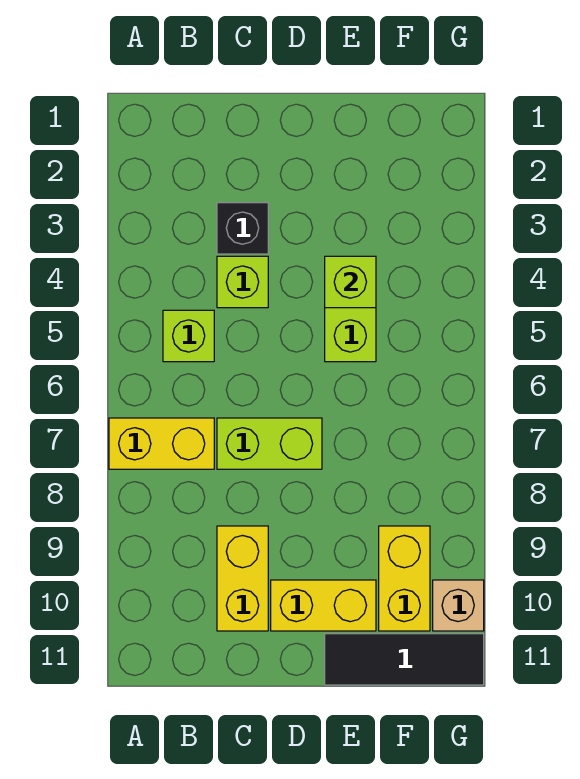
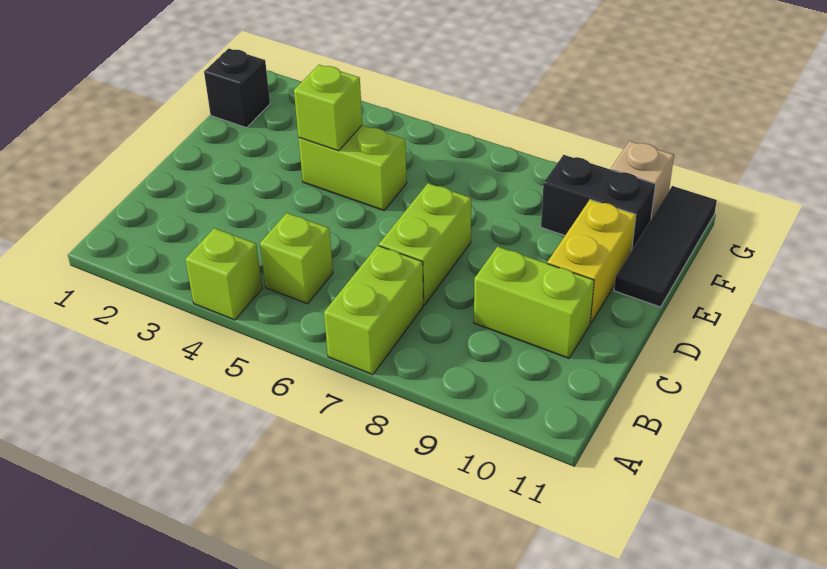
yellow 1x2 brick [109,418,214,469] -> lime 1x2 brick [324,246,423,375]
black 1x1 brick [217,203,268,254] -> black 1x1 brick moved to [204,48,270,128]
lime 1x1 brick [217,256,268,308] -> lime 1x1 brick moved to [185,228,262,320]
yellow 1x2 brick [217,526,268,631] -> lime 1x2 brick [474,246,594,358]
yellow 1x2 brick [379,526,430,631] -> black 1x2 brick [541,155,655,249]

